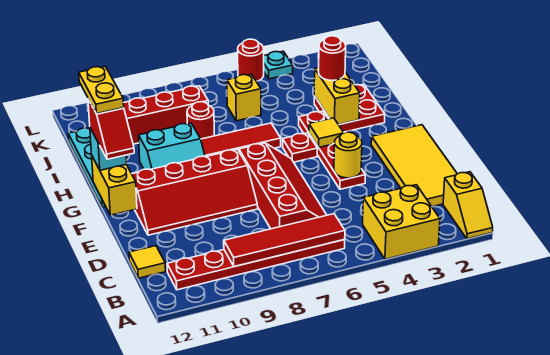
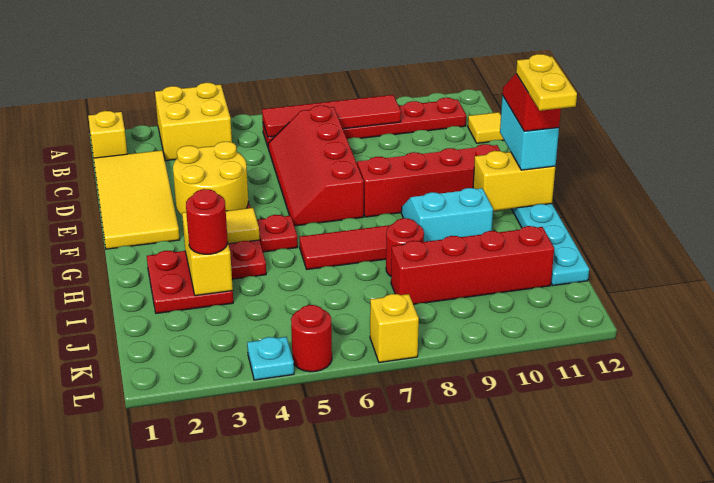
yellow 1x1 round brick [334,132,362,178] -> yellow 2x2 round brick [173,142,248,215]
yellow 1x2 brick [92,157,137,215] -> yellow 1x2 brick turned to [473,151,555,211]
cyan 1x1 brick [90,128,127,170] -> cyan 1x2 brick [500,95,559,170]
yellow 1x1 brick [227,74,261,121] -> yellow 1x1 brick moved to [370,294,419,362]

